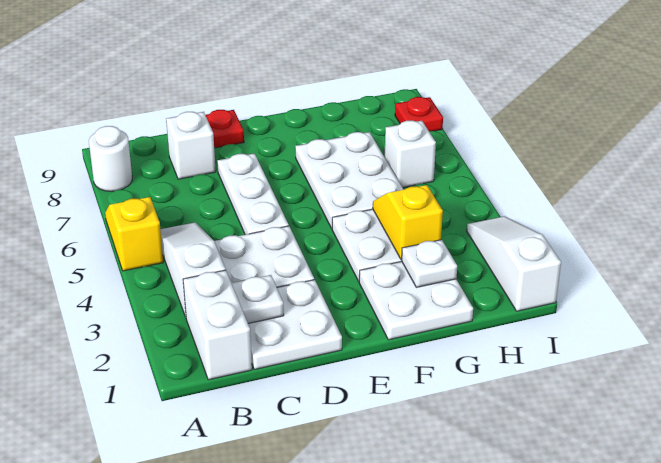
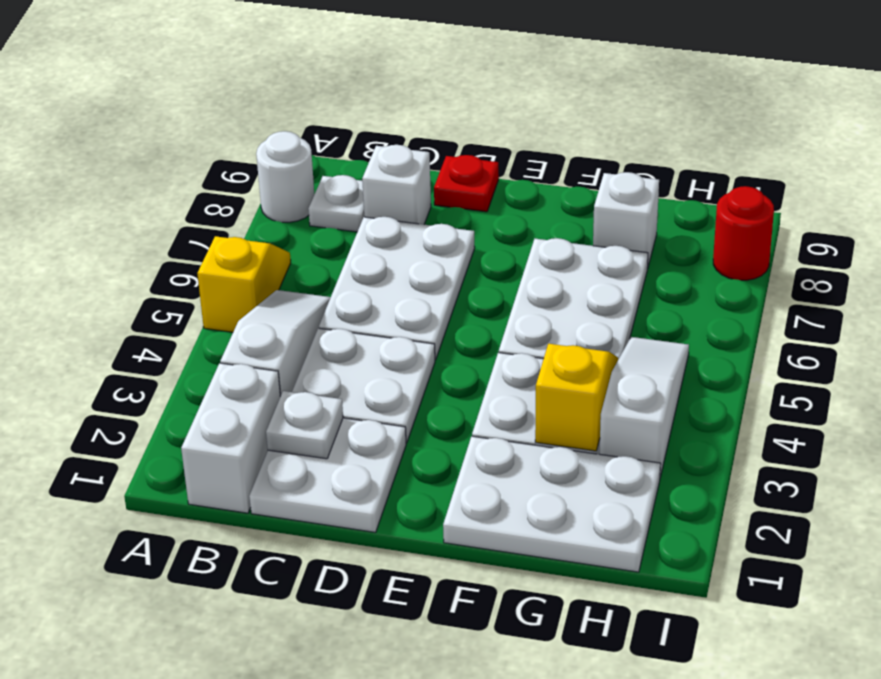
white 1x3 plate [217,153,289,235] -> white 2x3 plate [319,217,475,360]
white 2x2 plate [359,261,473,340] -> white 2x3 plate [443,436,661,572]
white 1x1 plate [402,240,457,287] -> white 1x1 plate moved to [308,175,364,232]
white 1x1 brick [385,120,436,188] -> white 1x1 brick moved to [593,172,659,268]
white 1x3 slope [467,216,561,311] -> white 1x3 slope moved to [599,337,689,477]
red 1x1 plate [395,97,443,131] -> red 1x1 round brick [713,186,774,280]

